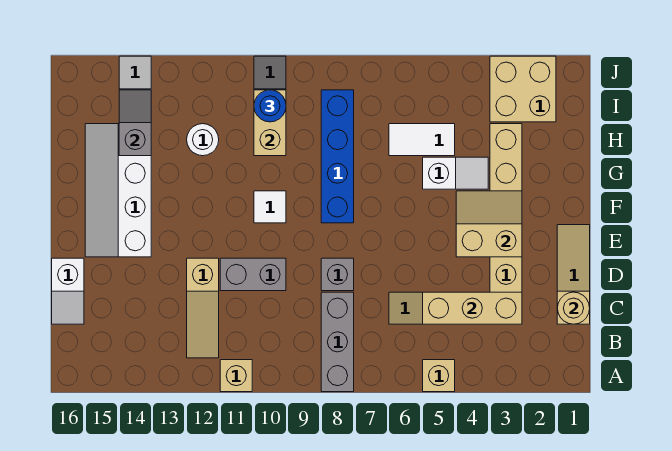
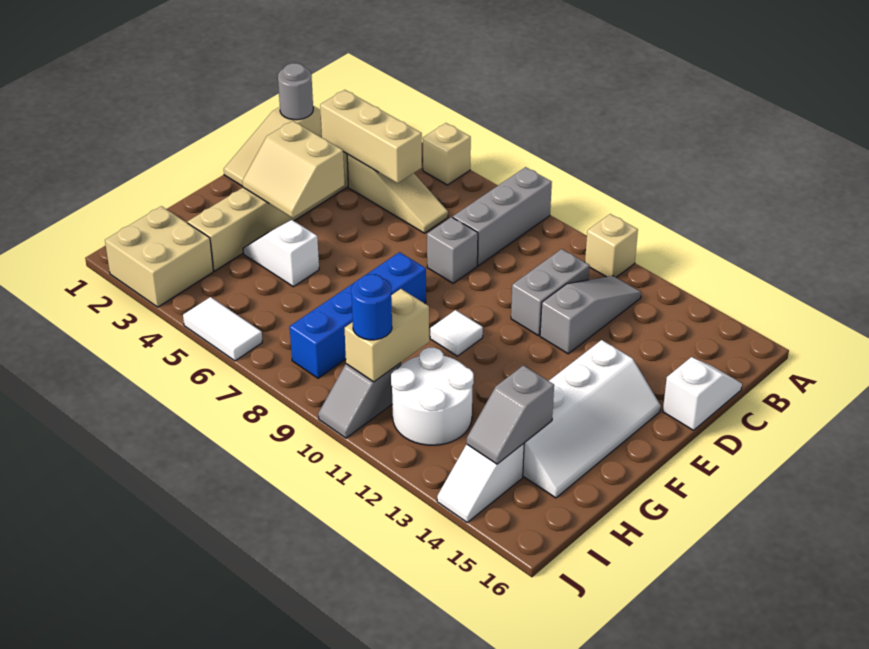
tan 1x3 slope [187,258,219,358] -> grey 1x3 slope [540,276,641,354]
tan 1x1 round brick [558,292,590,324] -> grey 1x1 round brick [278,63,313,120]
grey 1x2 brick [220,258,286,291] -> grey 1x2 brick turned to [511,249,590,336]
white 1x2 tile [389,124,455,156] -> white 1x2 tile moved to [183,297,262,361]
white 1x1 round brick [187,124,219,156] -> white 2x2 round brick [391,348,474,445]

